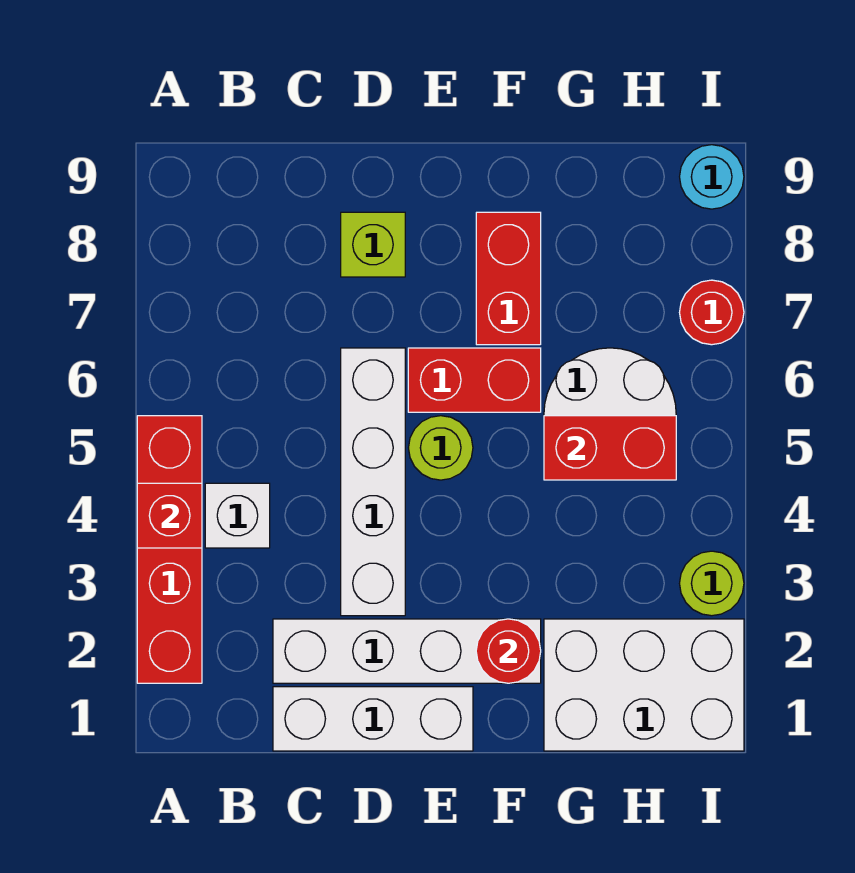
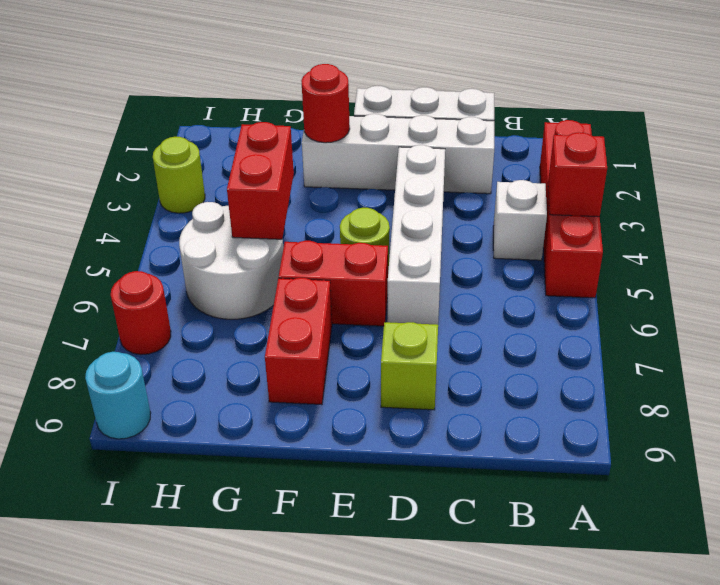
white 2x3 brick [544,619,744,751] -> none
red 1x2 brick [544,416,676,480] -> red 1x2 brick turned to [227,122,294,239]

